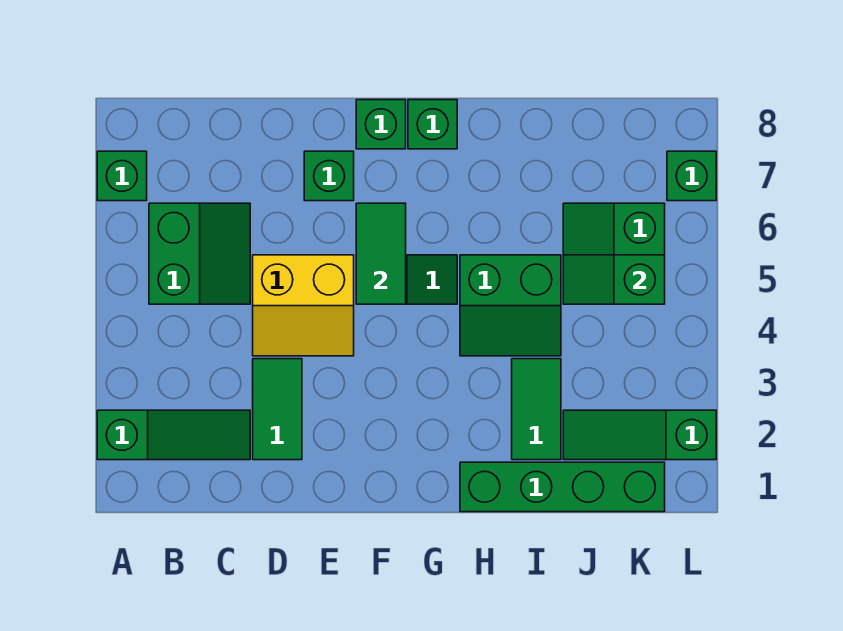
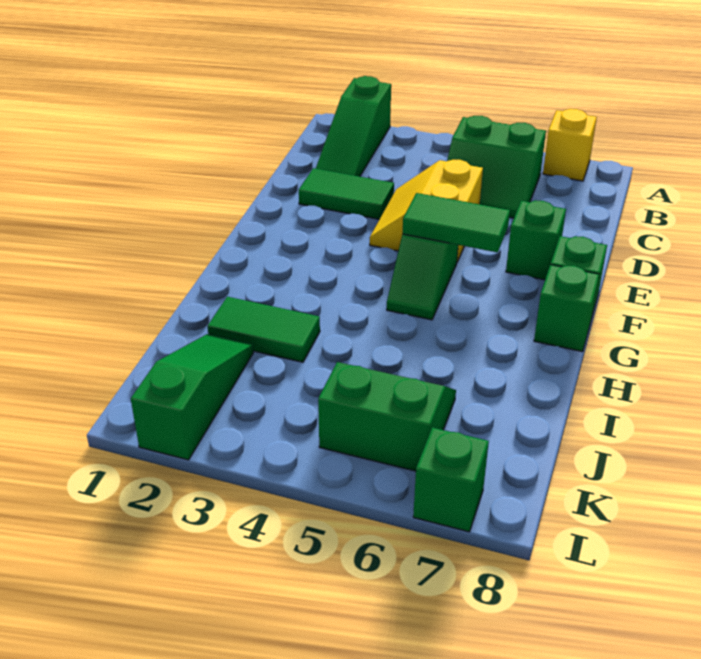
green 1x1 brick [97,151,147,201] -> yellow 1x1 brick [543,109,597,181]
green 1x4 brick [460,462,665,512] -> none
green 2x2 slope [460,255,561,356] -> none
green 1x2 slope [563,255,665,304] -> none

